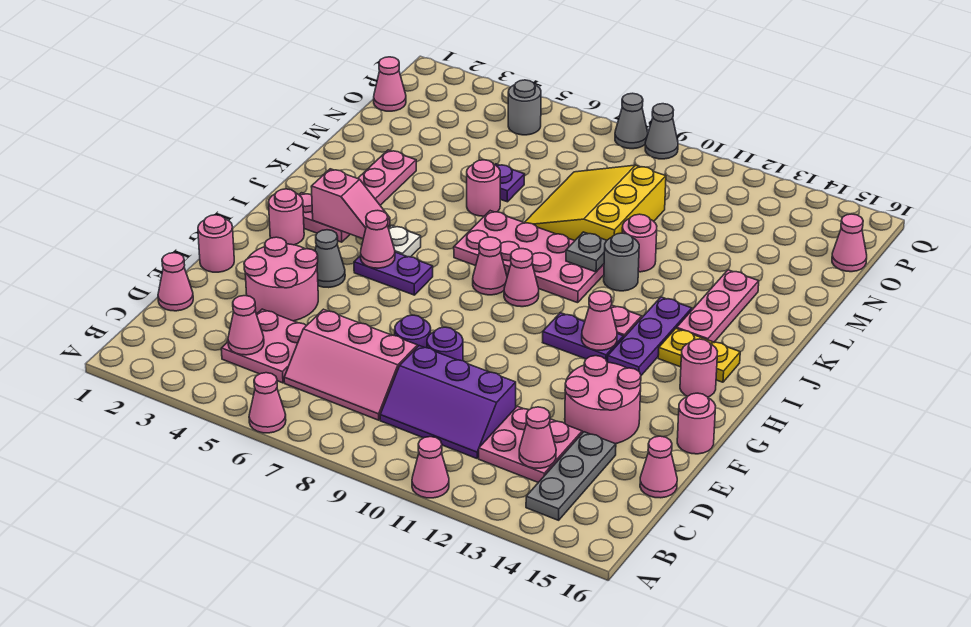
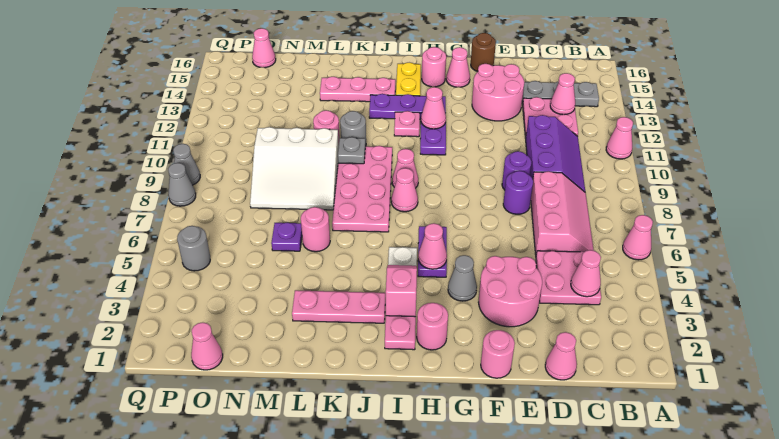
pink 1x1 cone [640,436,677,498] -> pink 1x1 cone moved to [446,47,470,87]
pink 1x1 round brick [677,393,716,454] -> brown 1x1 round brick [471,33,496,71]
yellow 3x3 slope [524,165,666,241] -> white 3x3 slope [250,127,339,210]

